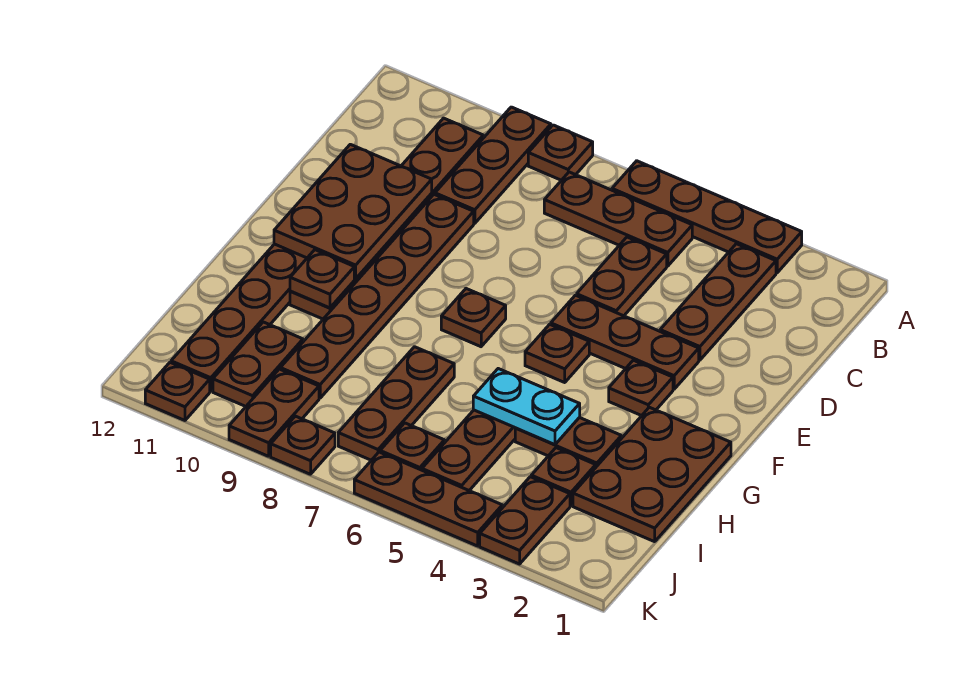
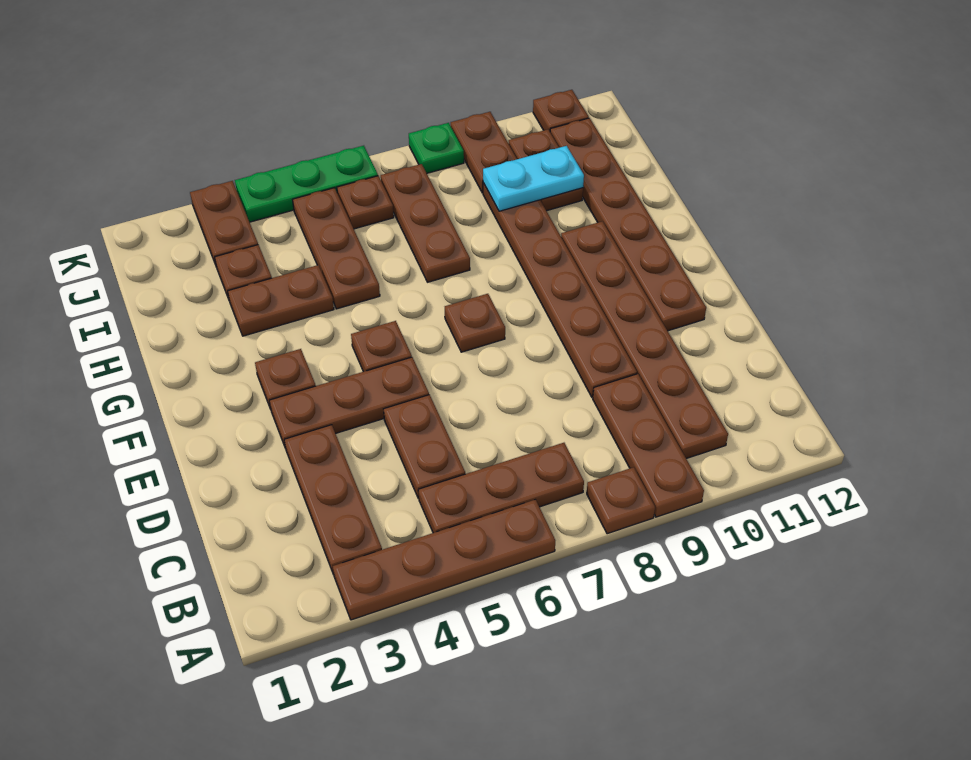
brown 2x3 plate [274,144,432,279] -> none
brown 2x3 plate [573,407,731,542] -> none
brown 1x1 plate [290,250,354,308] -> none
cyan 1x2 plate [473,369,580,445] -> cyan 1x2 plate moved to [483,146,584,211]
brown 1x3 plate [354,452,502,546] -> green 1x3 plate [235,146,378,222]
brown 1x1 plate [271,416,335,474] -> green 1x1 plate [409,123,464,173]

